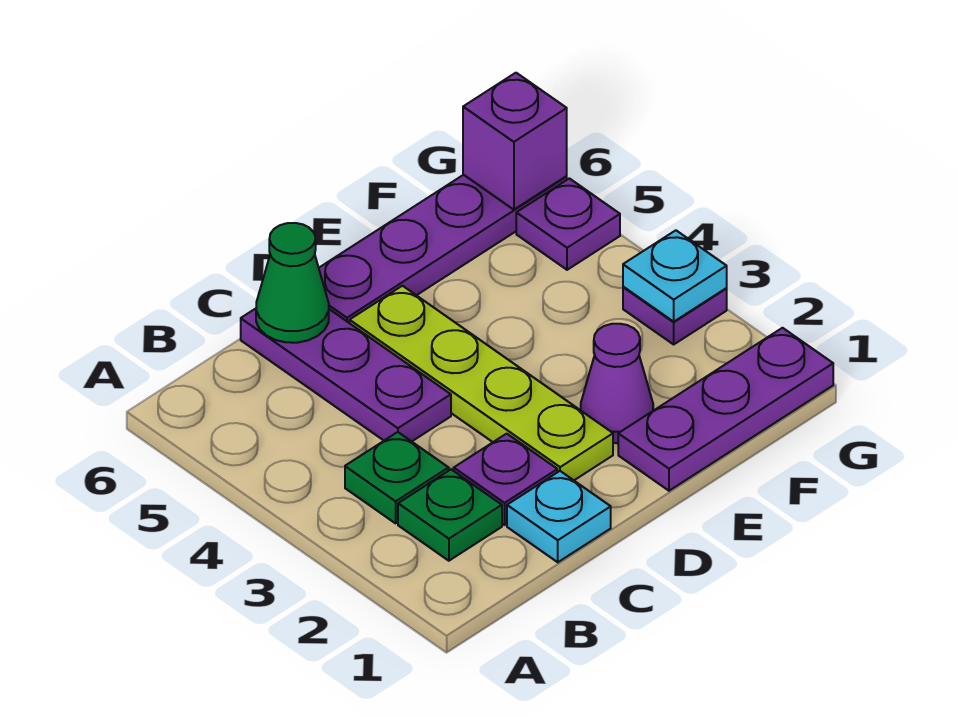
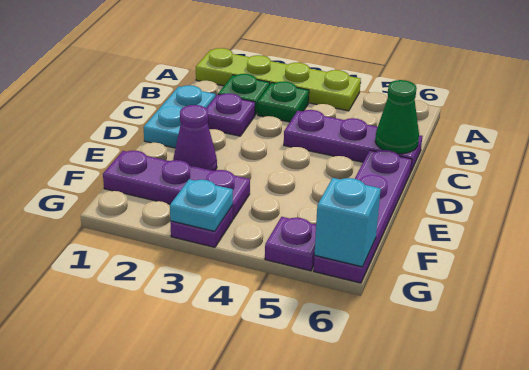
cyan 1x1 plate [507,471,611,562] -> cyan 1x2 plate [144,85,216,148]
lime 1x4 plate [350,286,613,480] -> lime 1x4 plate moved to [196,48,361,111]
purple 1x3 plate [618,328,833,491] -> purple 1x3 plate turned to [103,151,250,219]
purple 1x1 brick [463,73,567,210] -> cyan 1x1 brick [315,178,381,267]

